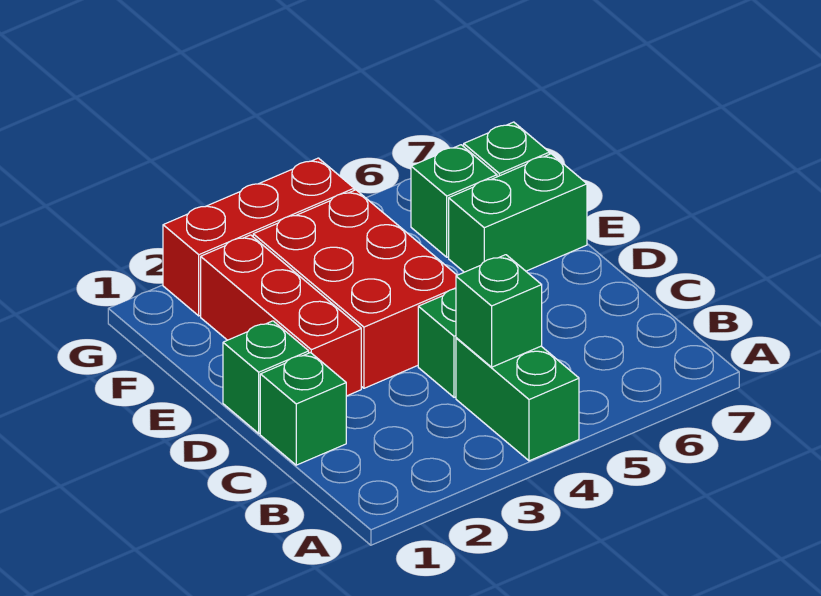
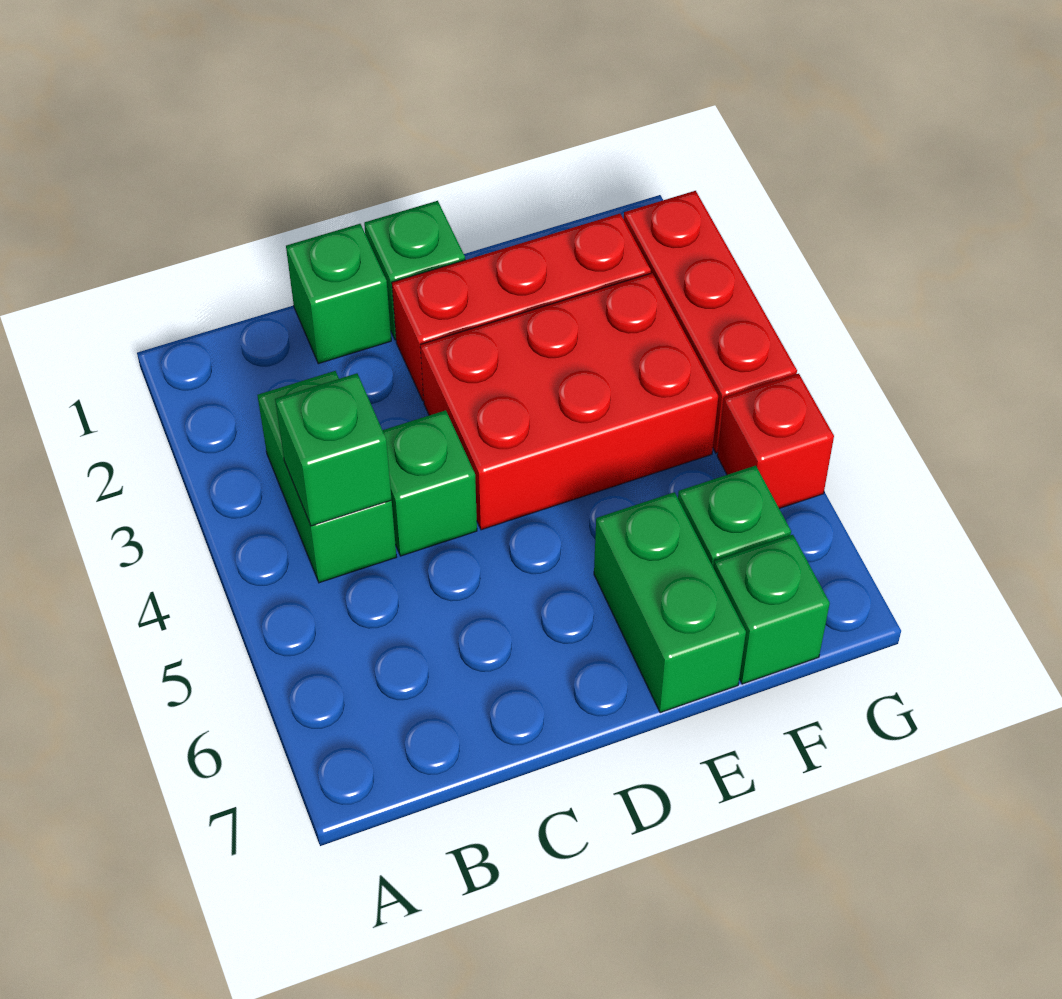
green 1x2 brick [456,338,579,461] -> green 1x2 brick turned to [258,371,396,583]
none -> red 1x1 brick [717,374,834,509]

